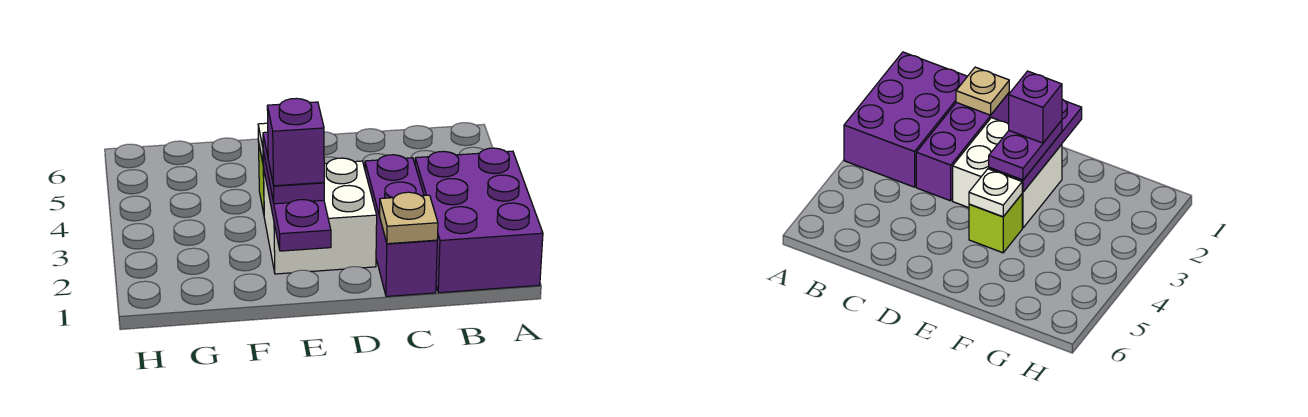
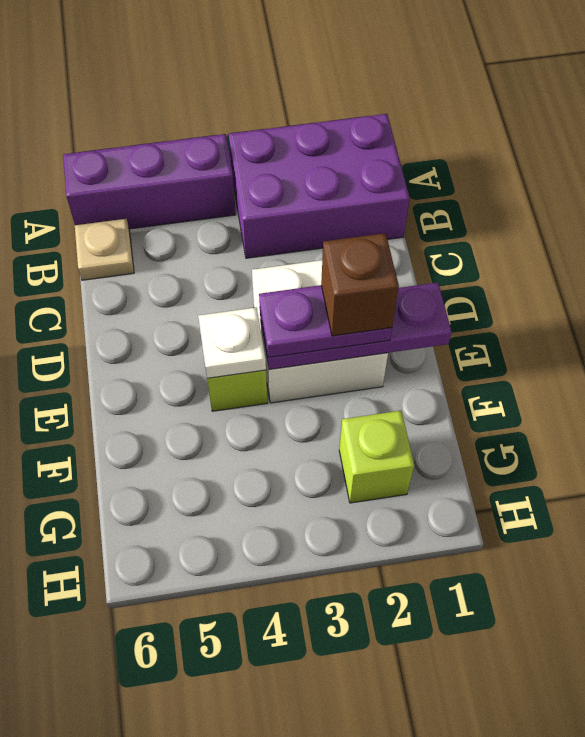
purple 1x3 brick [365,155,437,296] -> purple 1x3 brick moved to [63,134,236,229]
tan 1x1 plate [380,192,438,244] -> tan 1x1 plate moved to [75,219,134,280]
purple 1x1 brick [267,98,324,186] -> brown 1x1 brick [321,233,399,336]
none -> lime 1x1 brick [339,410,414,503]

